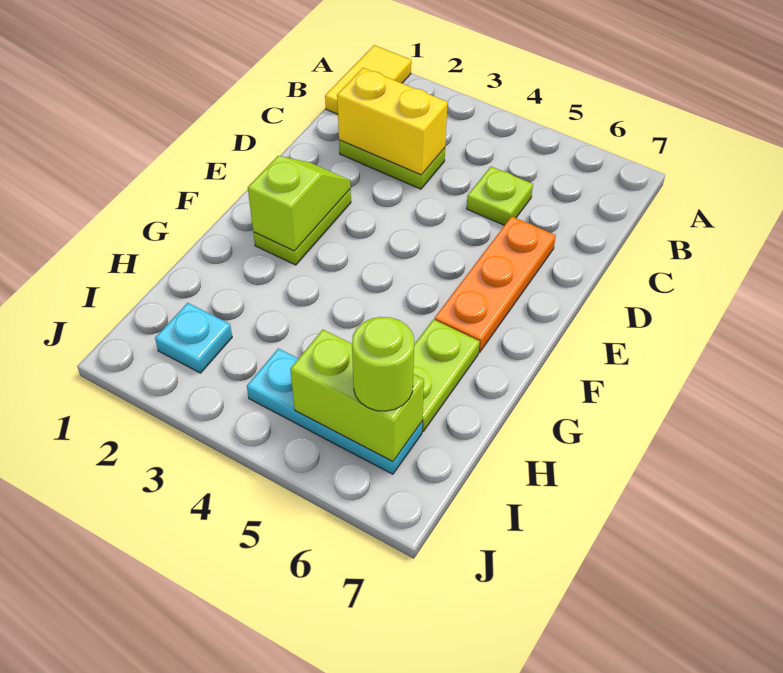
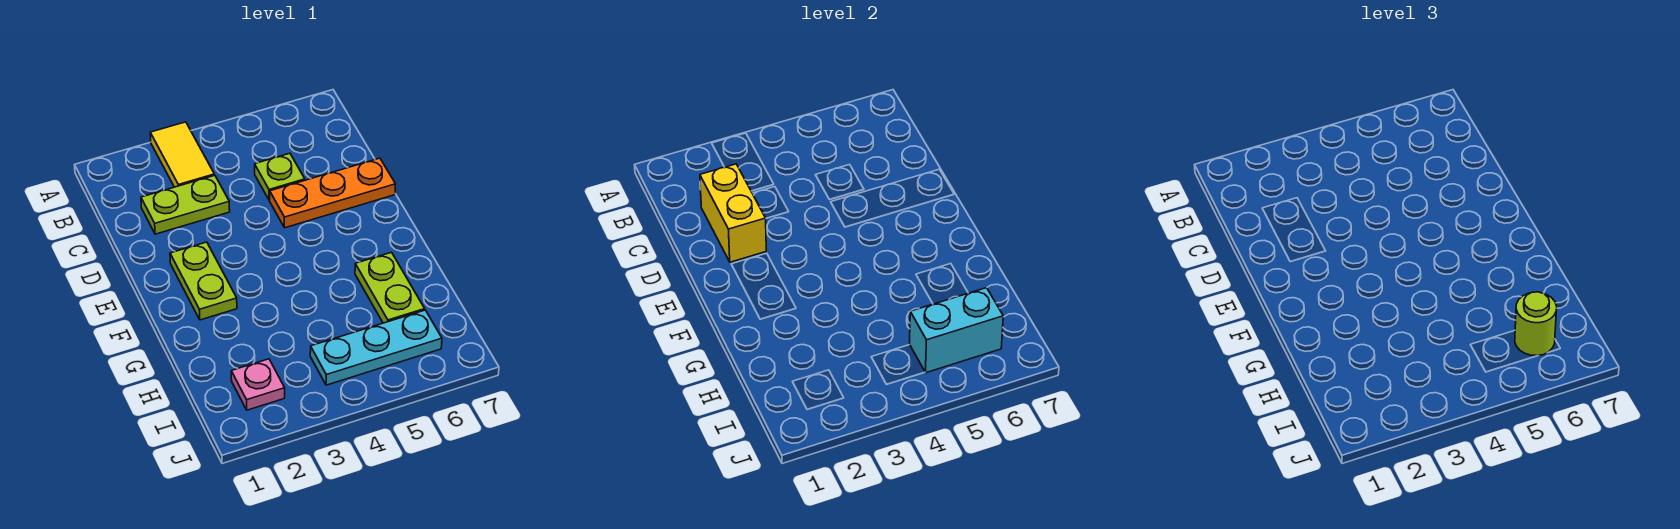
yellow 1x2 tile [325,45,411,114] -> yellow 1x2 tile moved to [150,122,214,187]
yellow 1x2 brick [337,68,448,175] -> yellow 1x2 brick turned to [700,164,766,262]
orange 1x3 plate [435,216,556,352] -> orange 1x3 plate turned to [270,158,396,228]
lime 1x2 slope [248,156,351,251] -> none
cyan 1x1 plate [155,303,232,373] -> pink 1x1 plate [231,359,285,410]
lime 1x2 brick [290,330,424,462] -> cyan 1x2 brick [910,288,1003,373]

